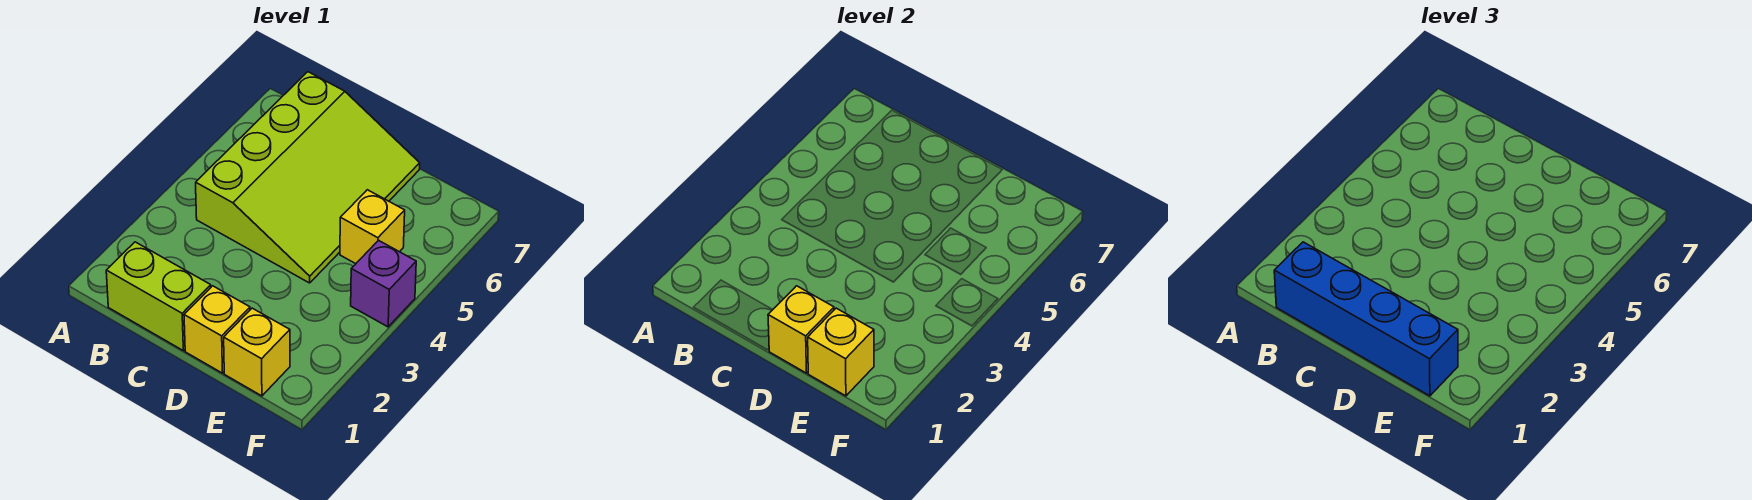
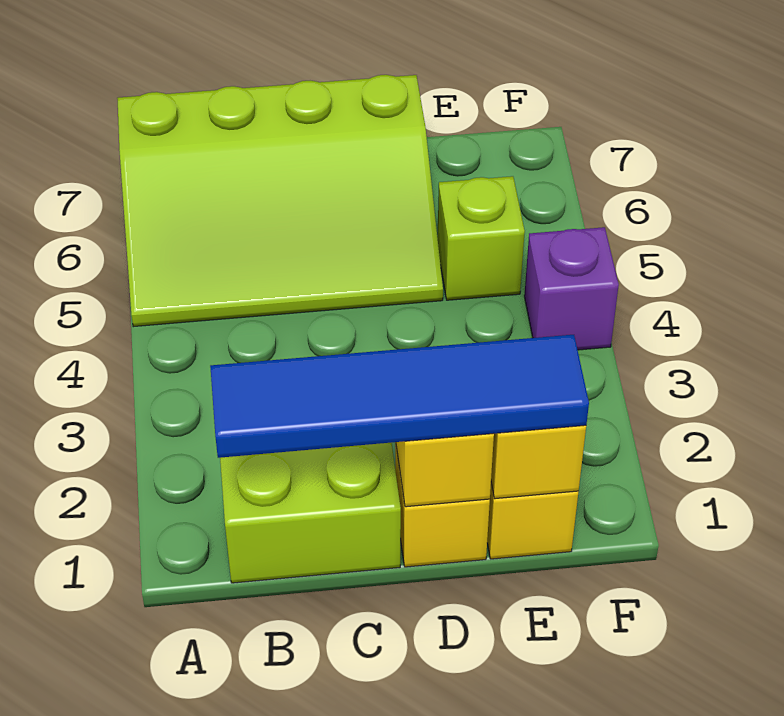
blue 1x4 brick [1274,242,1458,396] -> blue 1x4 tile [210,335,589,458]
lime 3x4 slope [196,72,420,283] -> lime 3x4 slope turned to [117,75,443,327]
yellow 1x1 brick [340,190,405,264] -> lime 1x1 brick [437,176,525,300]

